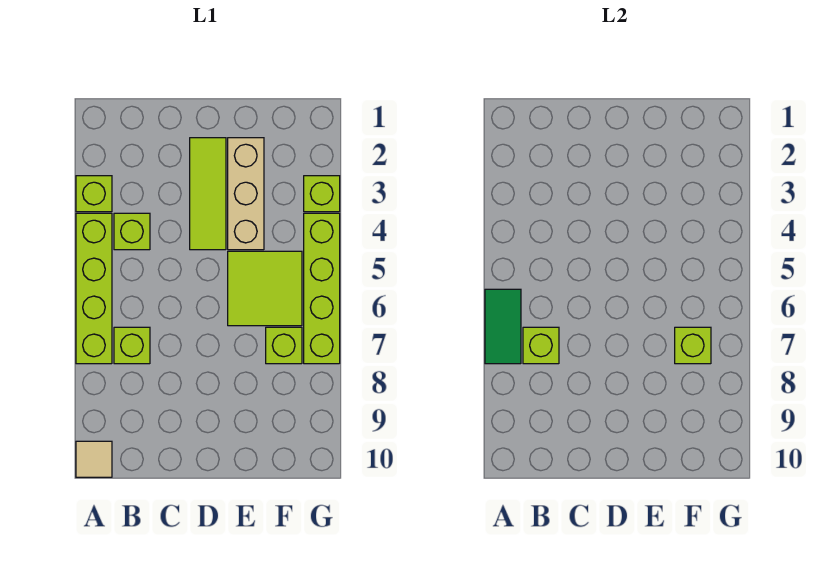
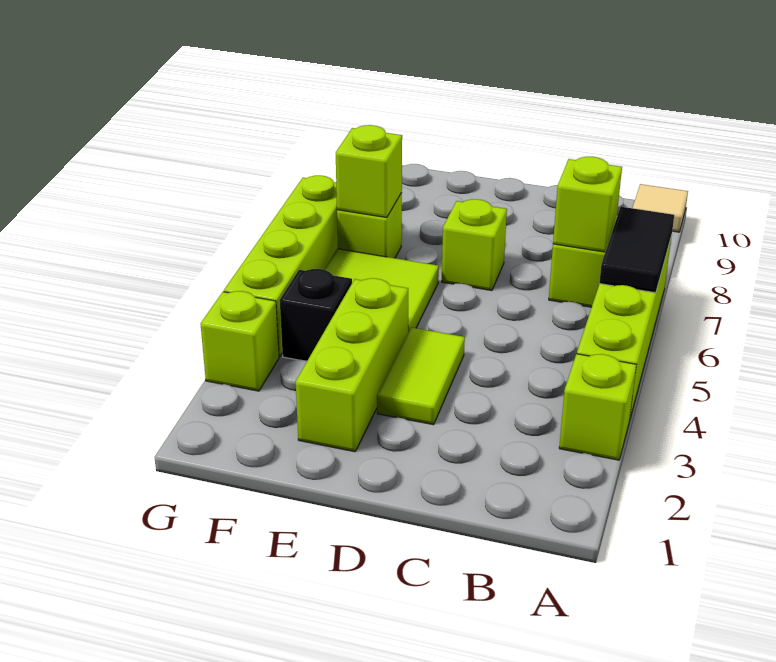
green 1x2 tile [485,289,521,364] -> black 1x2 tile [599,207,674,293]
lime 1x1 brick [114,213,150,250] -> lime 1x1 brick moved to [442,199,507,291]
lime 1x3 tile [190,138,226,250] -> lime 1x2 tile [377,327,465,425]
tan 1x3 brick [228,138,264,250] -> lime 1x3 brick [296,278,408,452]
none -> black 1x1 brick [280,269,352,361]

